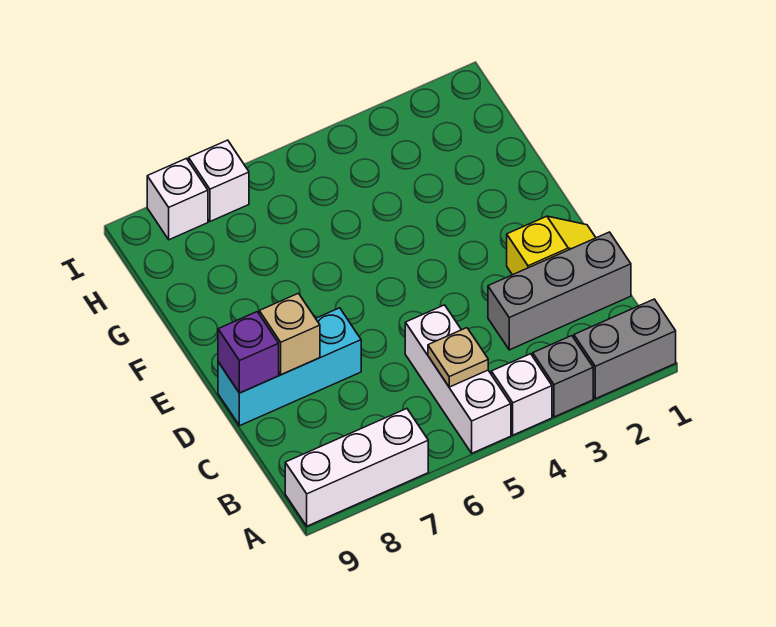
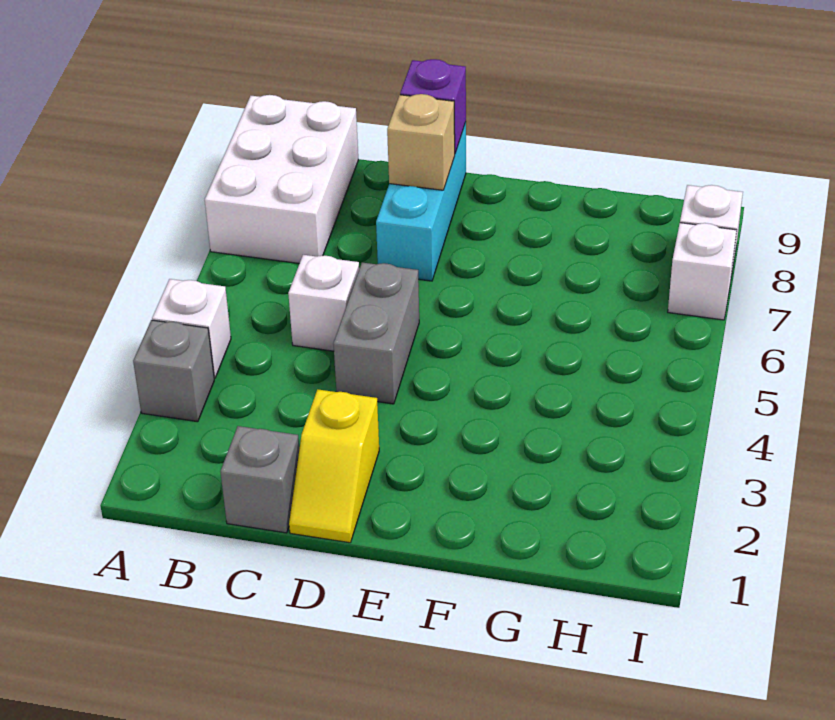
grey 1x2 brick [574,299,676,399] -> grey 1x2 brick moved to [333,263,419,404]
white 1x3 brick [405,305,511,453] -> white 1x1 brick [288,255,359,351]
white 1x3 brick [285,409,428,526] -> white 2x3 brick [205,95,358,264]
tan 1x1 plate [428,328,488,387] -> none
grey 1x3 brick [488,232,631,350] -> grey 1x1 brick [220,426,299,533]

